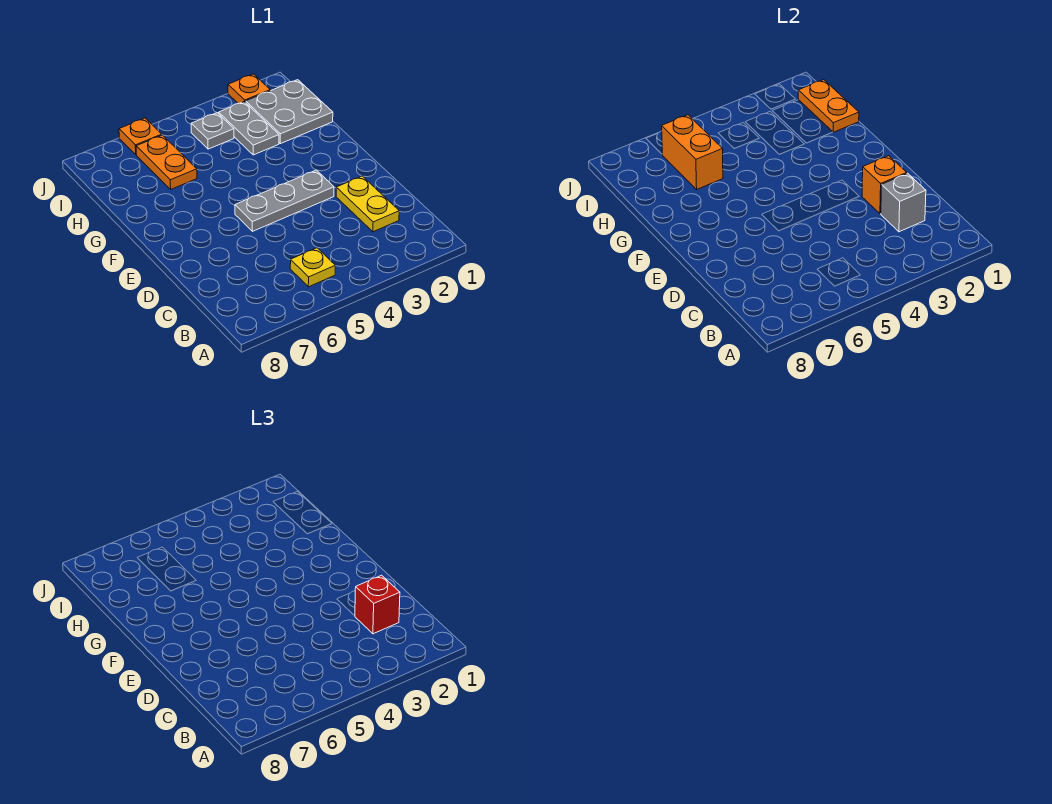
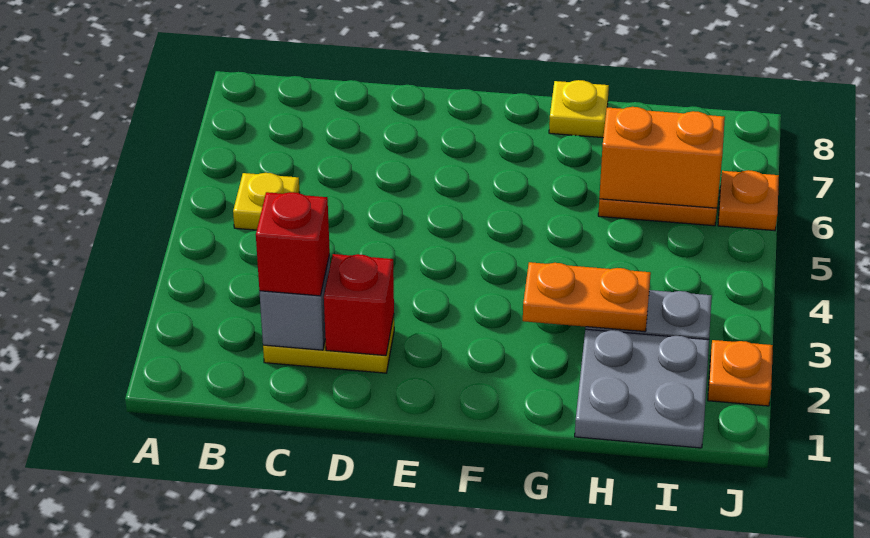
orange 1x1 brick [862,156,907,214] -> red 1x1 brick [324,254,394,356]
grey 1x3 plate [235,170,334,231] -> none
none -> yellow 1x1 plate [549,80,609,138]
orange 1x2 plate [798,80,859,132] -> orange 1x2 plate moved to [523,262,651,332]
grey 1x1 plate [191,113,234,149] -> none

